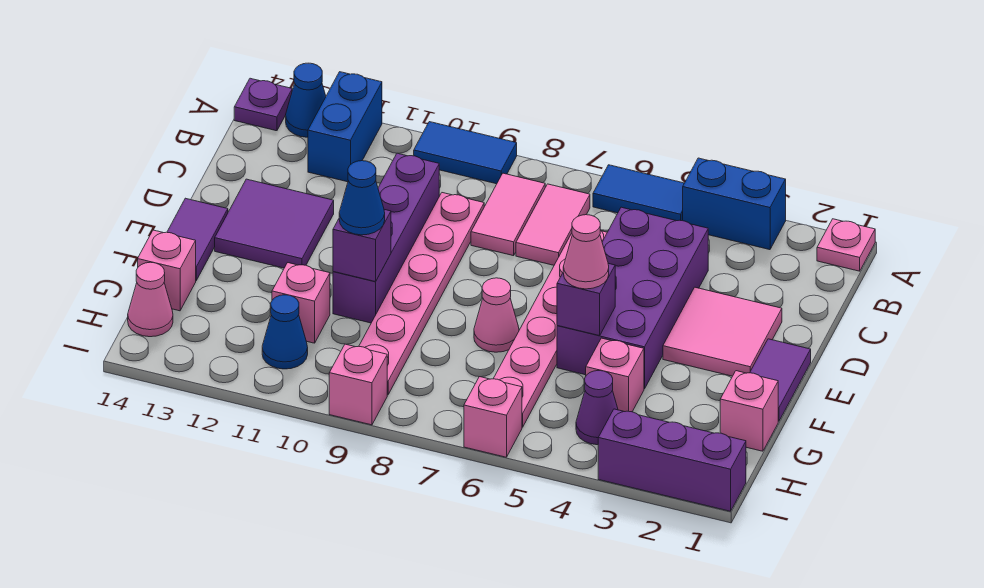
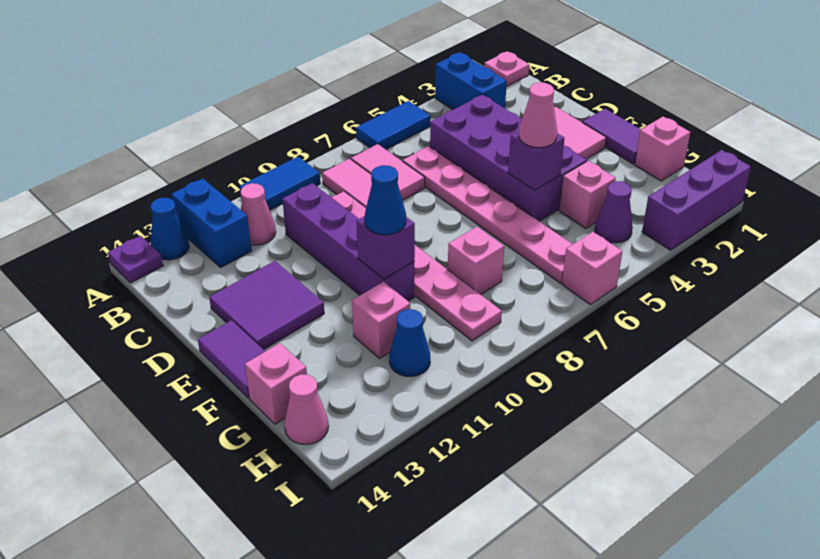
blue 1x2 brick [683,158,786,250] -> blue 1x2 brick turned to [435,52,507,110]
pink 1x1 cone [474,278,519,352] -> pink 1x1 cone moved to [241,183,276,245]
pink 1x1 brick [329,344,387,425] -> pink 1x1 brick moved to [448,227,504,294]

